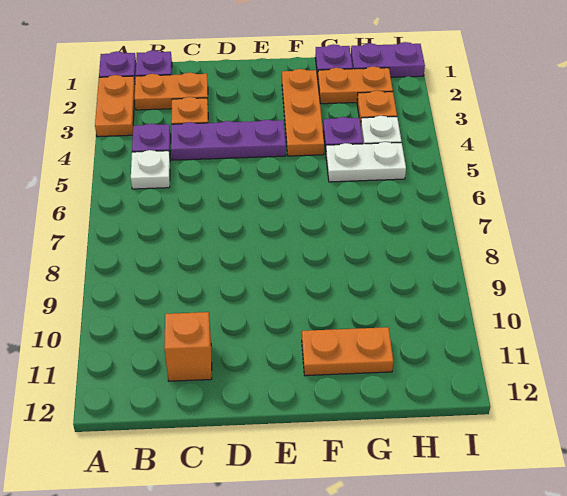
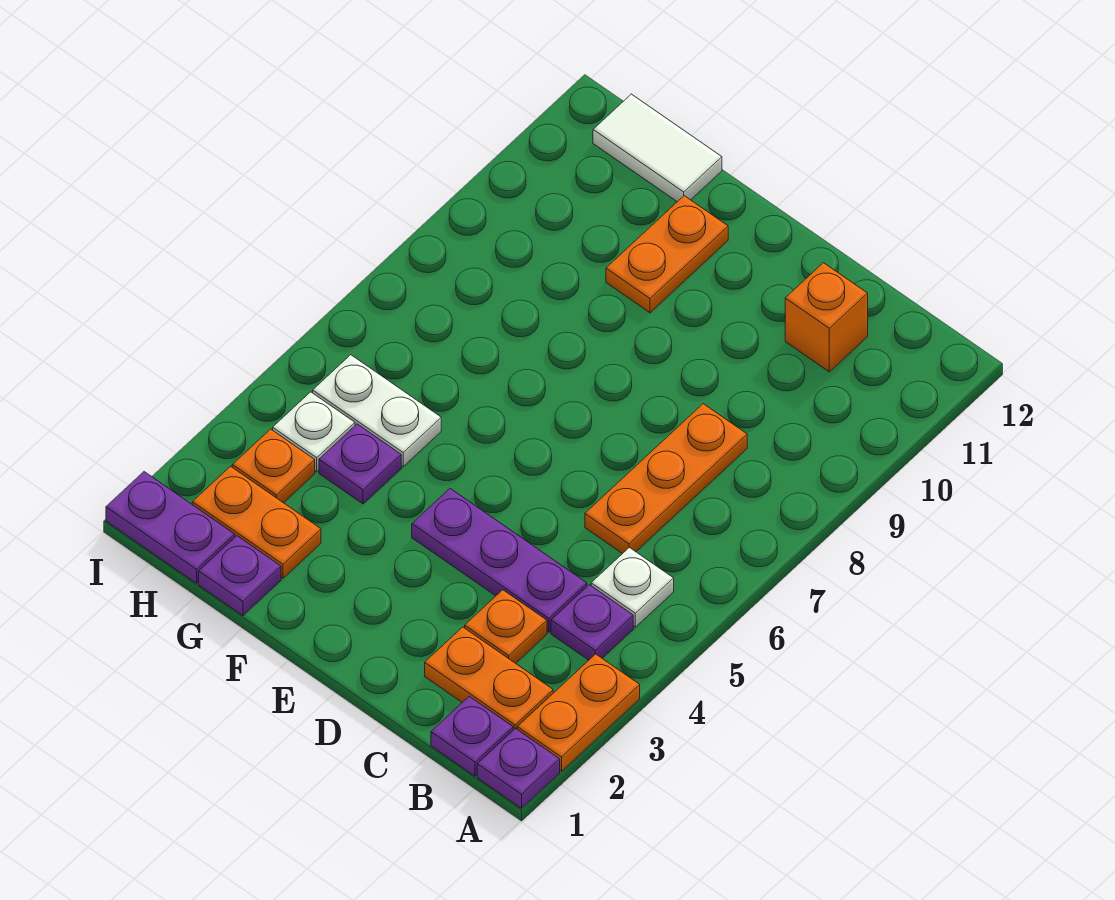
orange 1x3 plate [282,69,324,156] -> orange 1x3 plate moved to [585,404,747,554]
orange 1x2 plate [302,327,393,376] -> orange 1x2 plate turned to [606,196,728,313]
none -> white 1x2 tile [593,94,722,202]

